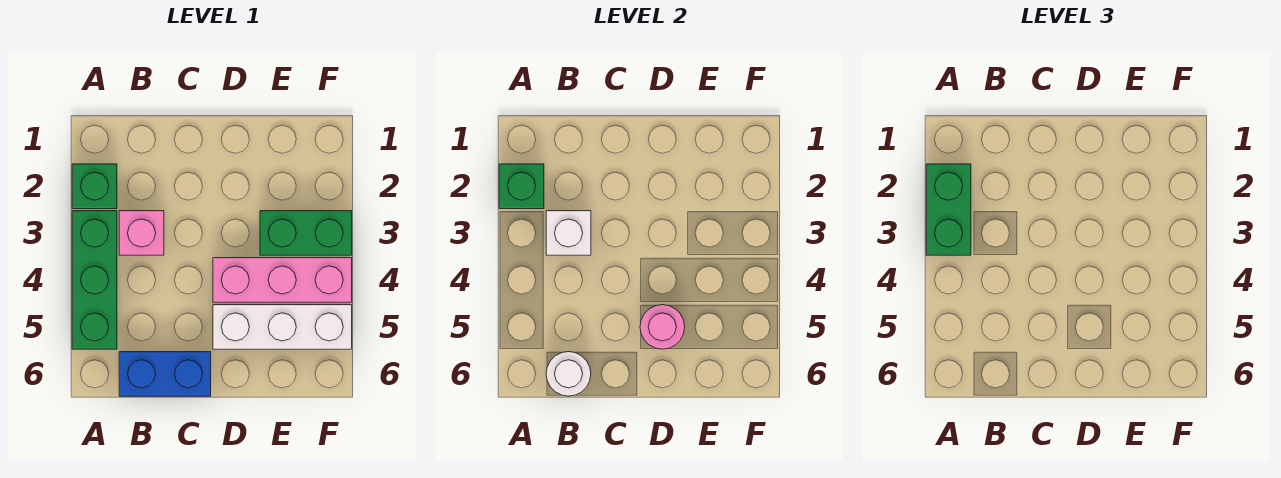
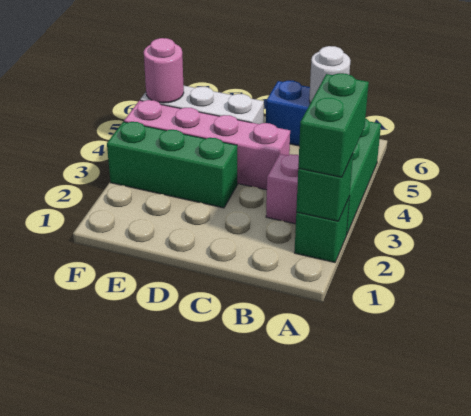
white 1x1 brick [546,211,591,255] -> none
pink 1x3 brick [213,258,352,302] -> pink 1x4 brick [124,100,290,190]
pink 1x1 round brick [640,305,685,349] -> pink 1x1 round brick moved to [144,38,184,103]
green 1x2 brick [260,211,352,255] -> green 1x3 brick [107,122,237,208]

